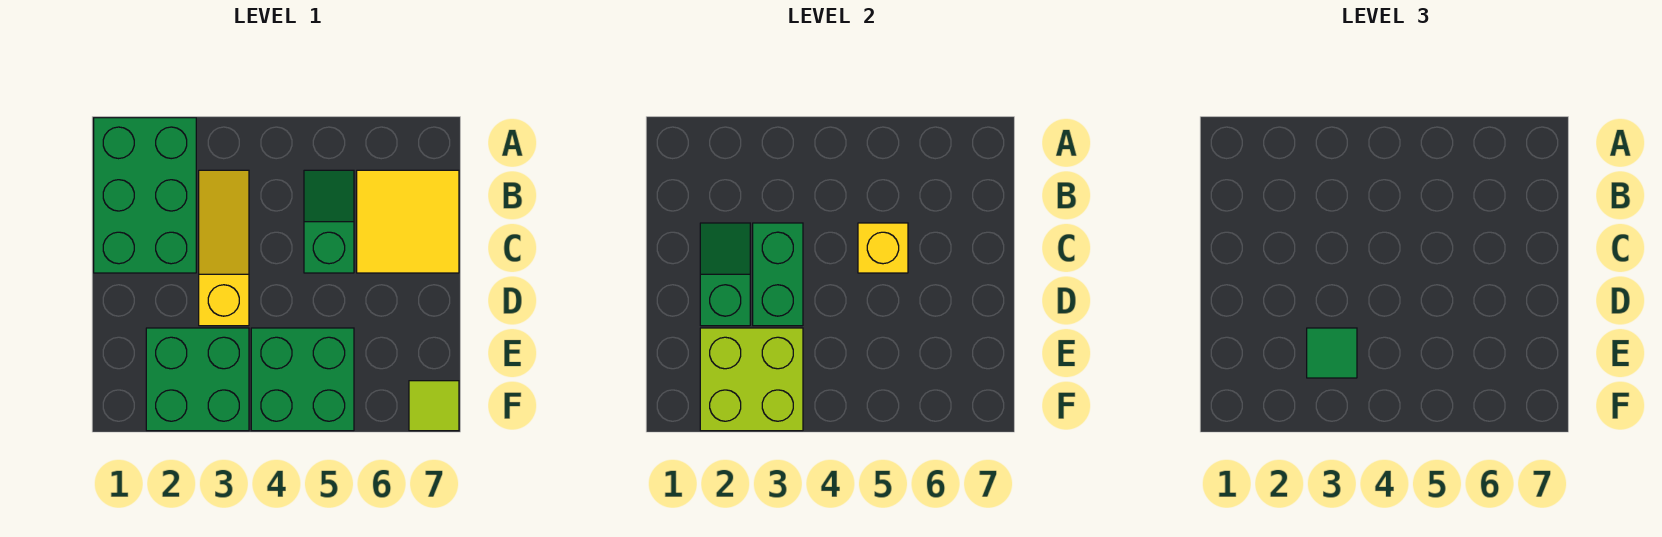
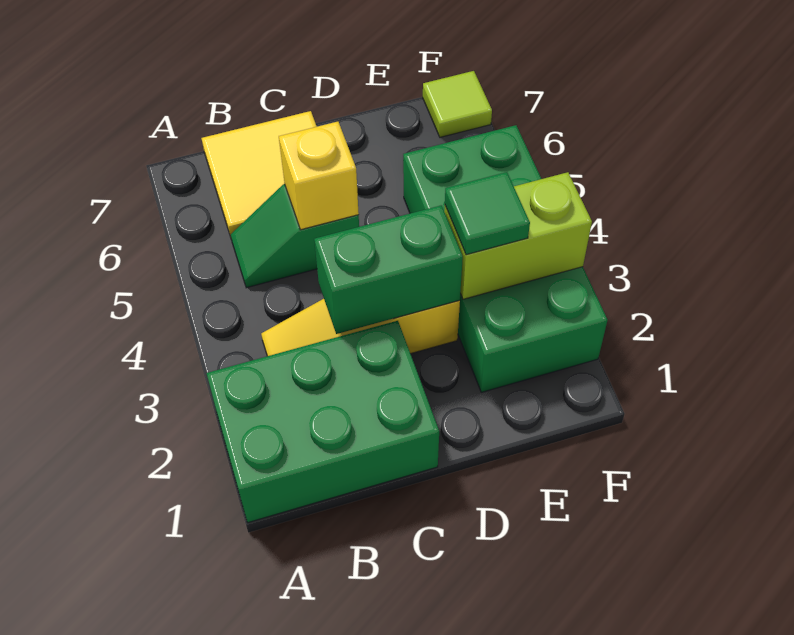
green 1x2 slope [700,223,750,326] -> none
lime 2x2 brick [700,328,803,431] -> lime 1x2 brick [444,172,592,299]

